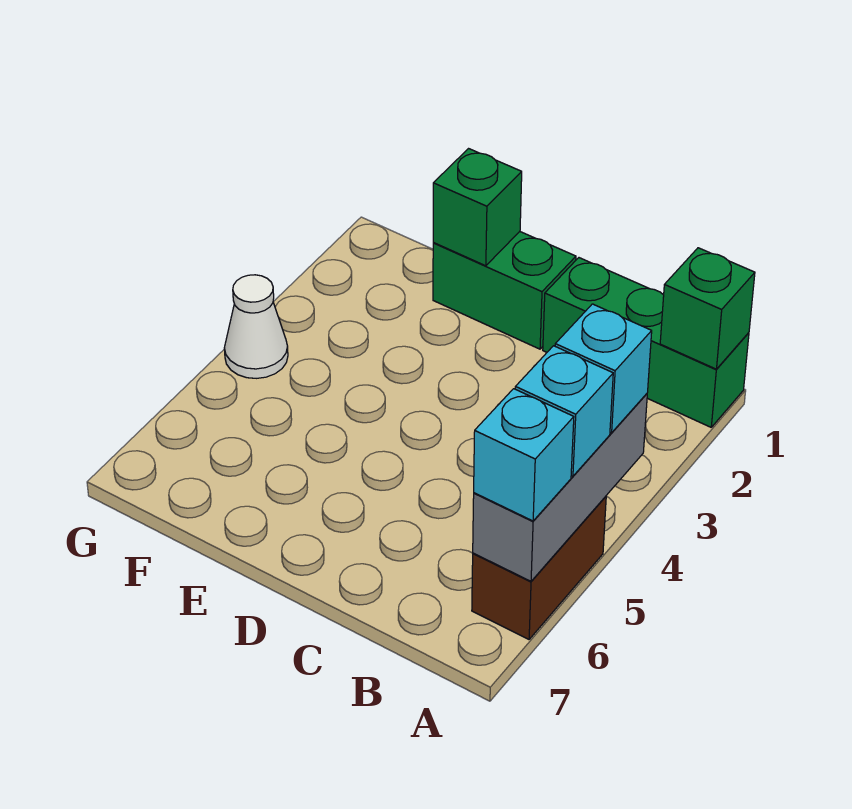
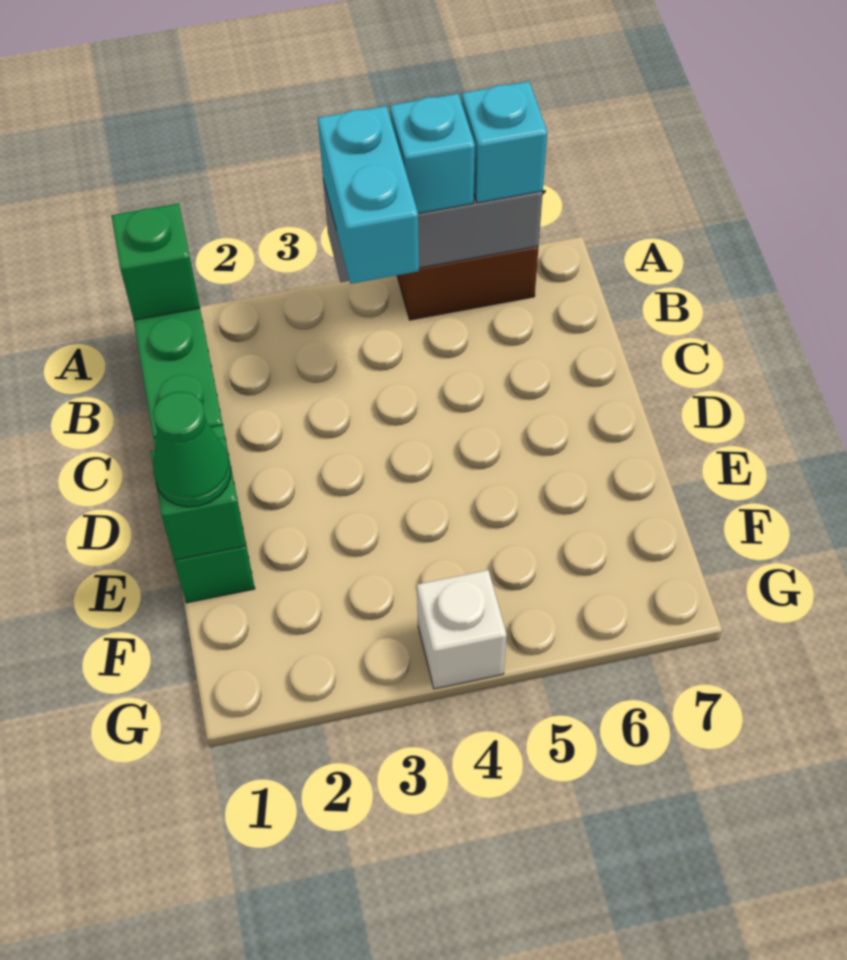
cyan 1x1 brick [555,304,652,433] -> cyan 1x2 brick [318,106,419,284]
none -> green 1x1 cone [153,392,231,507]
white 1x1 cone [224,275,288,378] -> white 1x1 brick [417,570,507,689]

